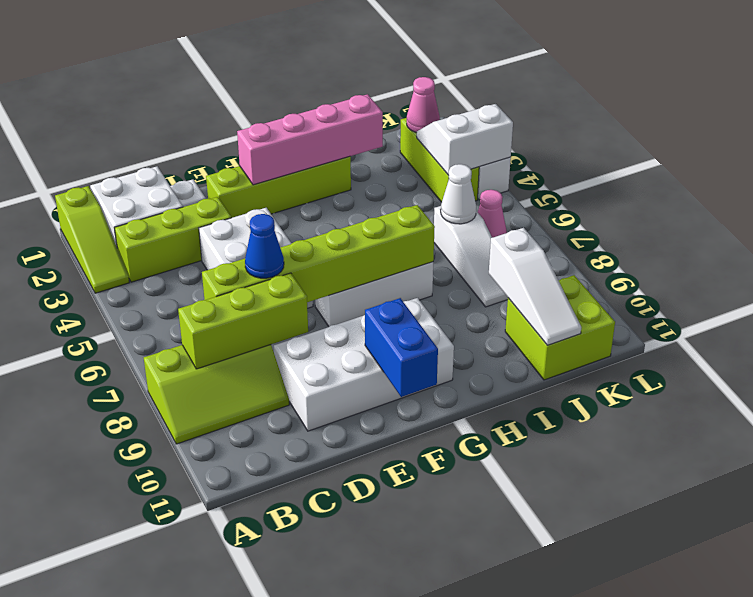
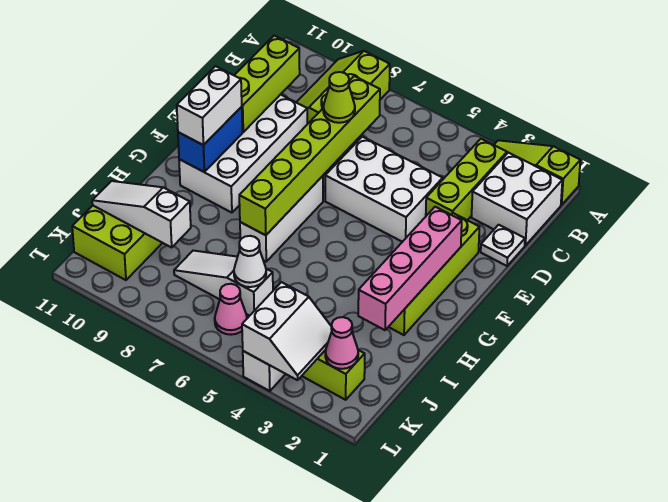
lime 1x3 brick [178,273,308,369] -> lime 1x3 brick moved to [234,36,300,132]
blue 1x1 cone [245,214,284,278] -> lime 1x1 cone [323,72,355,123]
blue 1x2 brick [365,298,438,397] -> blue 1x2 brick turned to [178,107,242,172]
none -> white 1x2 brick [177,66,242,145]

